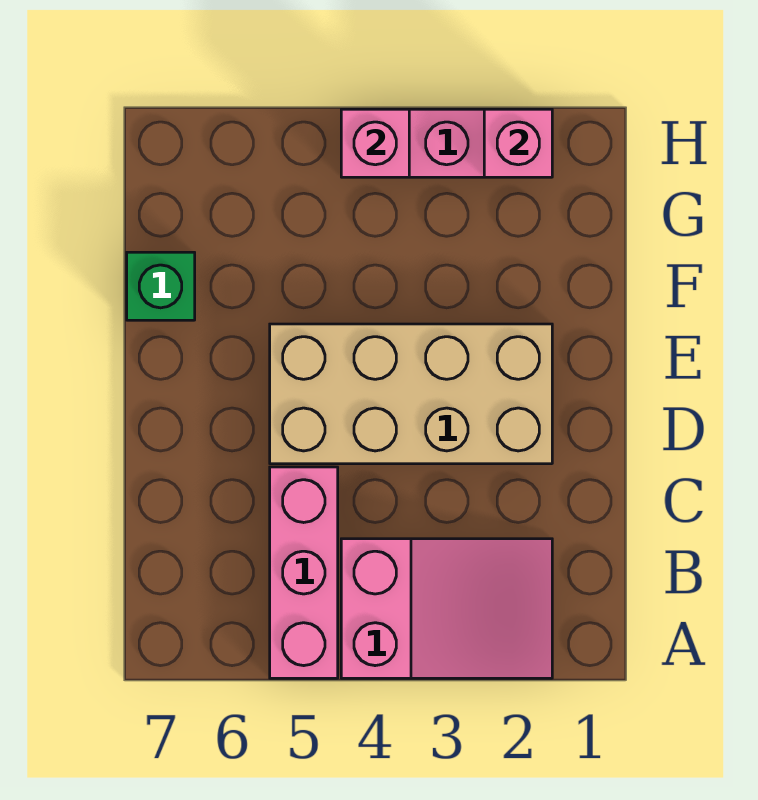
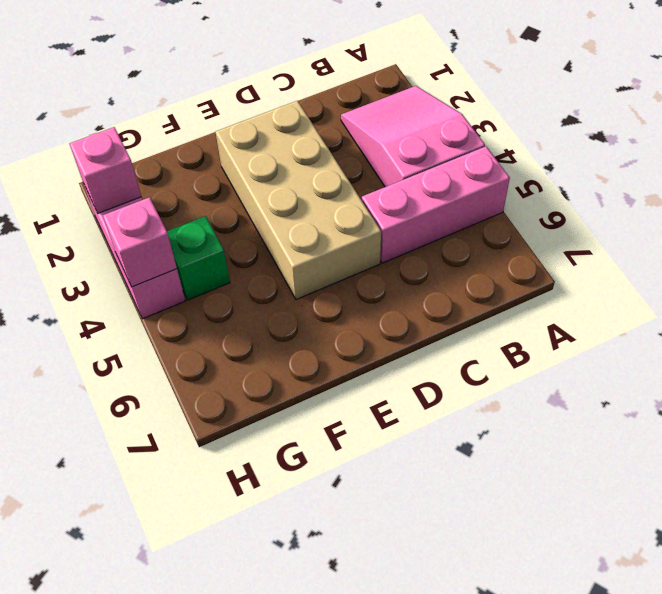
green 1x1 brick [127,252,195,320] -> green 1x1 brick moved to [167,216,230,300]

